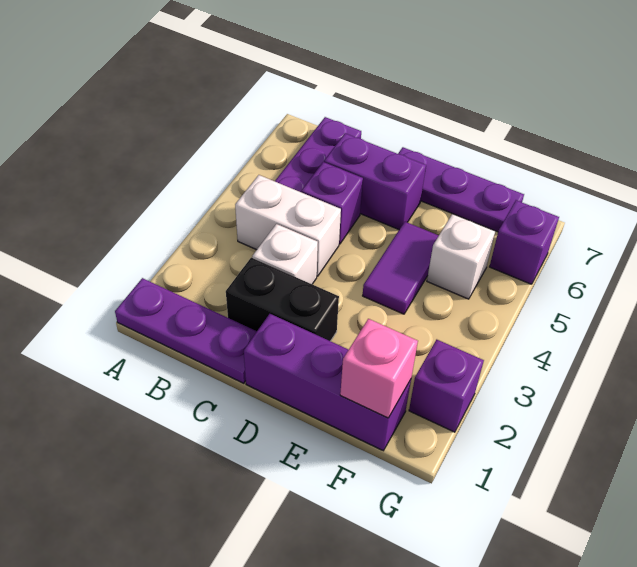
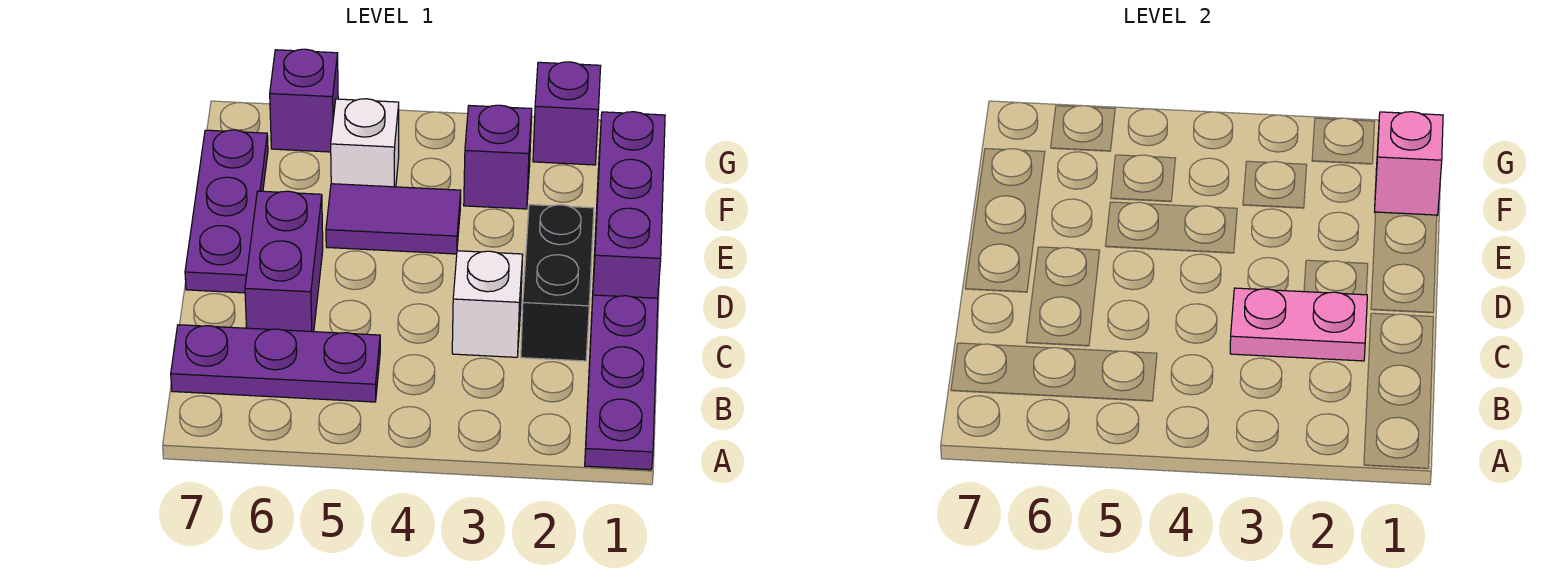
white 1x2 brick [235,175,341,276] -> none
none -> pink 1x2 plate [1230,288,1367,361]
purple 1x1 brick [301,162,363,244] -> purple 1x1 brick moved to [464,105,532,209]

